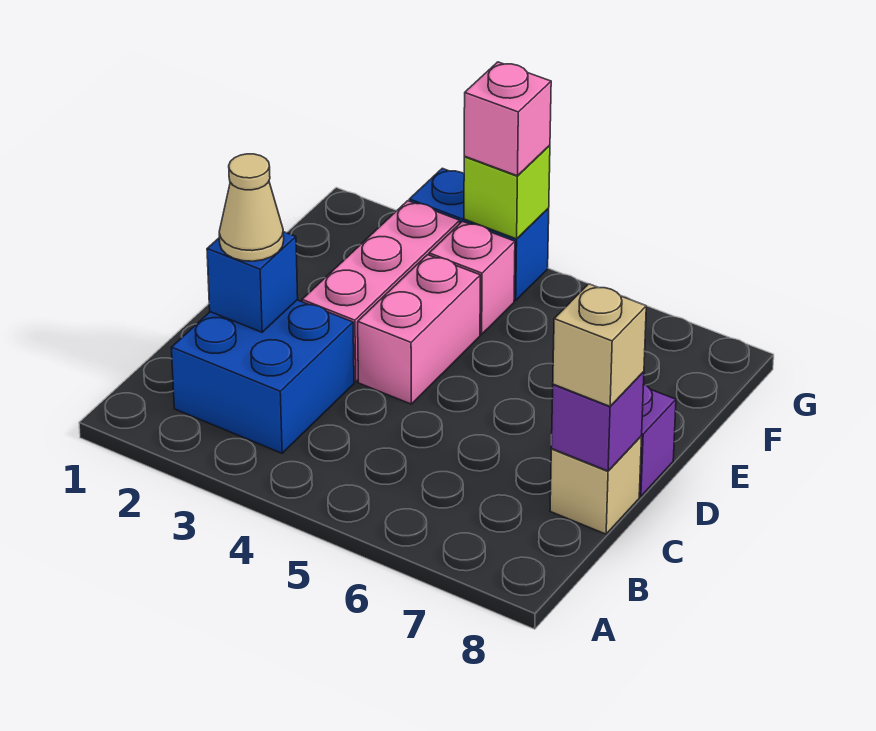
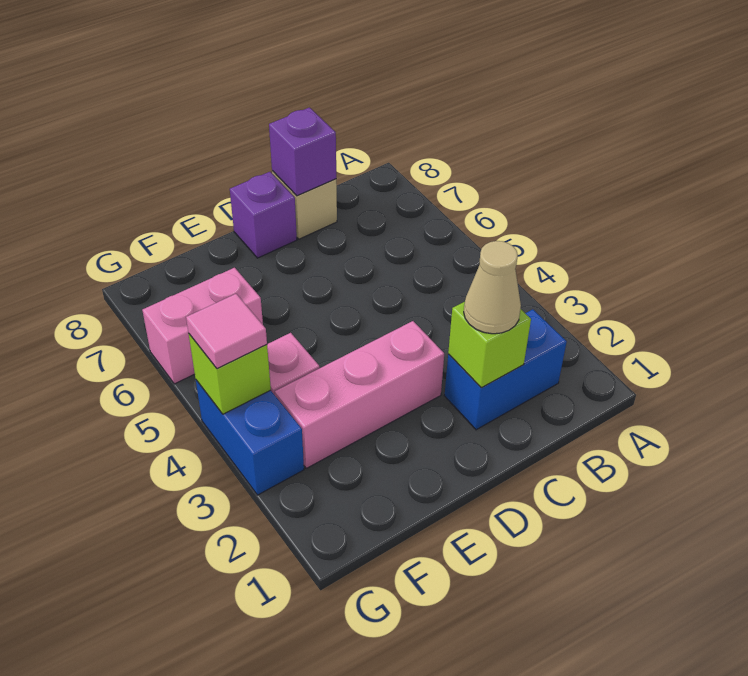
blue 2x2 brick [171,300,354,453] -> blue 1x2 brick [445,309,567,430]
blue 1x1 brick [207,232,298,332] -> lime 1x1 brick [448,302,531,388]
tan 1x1 brick [553,284,646,406] -> none
pink 1x2 brick [358,255,480,404] -> pink 1x2 brick moved to [142,268,263,384]
pink 1x1 brick [464,62,551,176] -> pink 1x1 tile [186,294,267,369]

